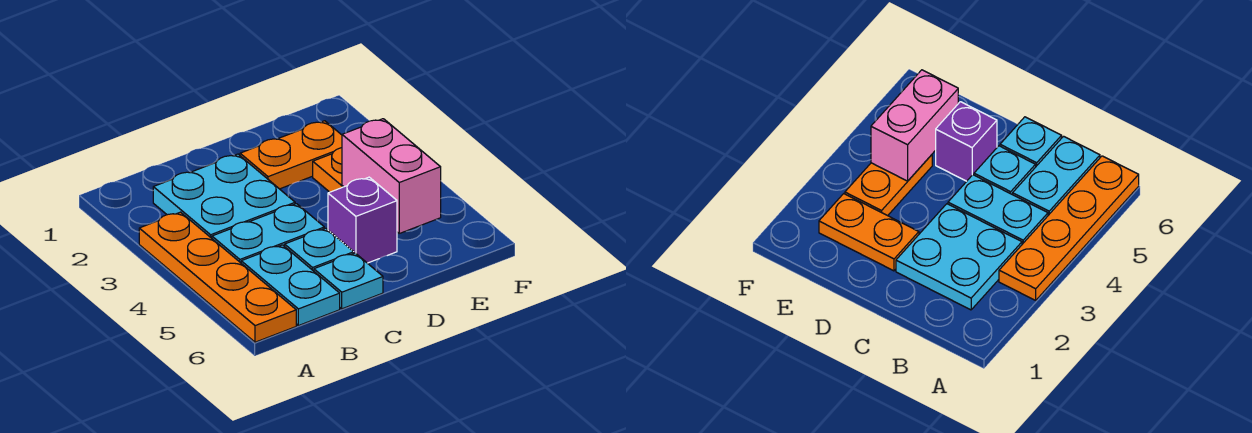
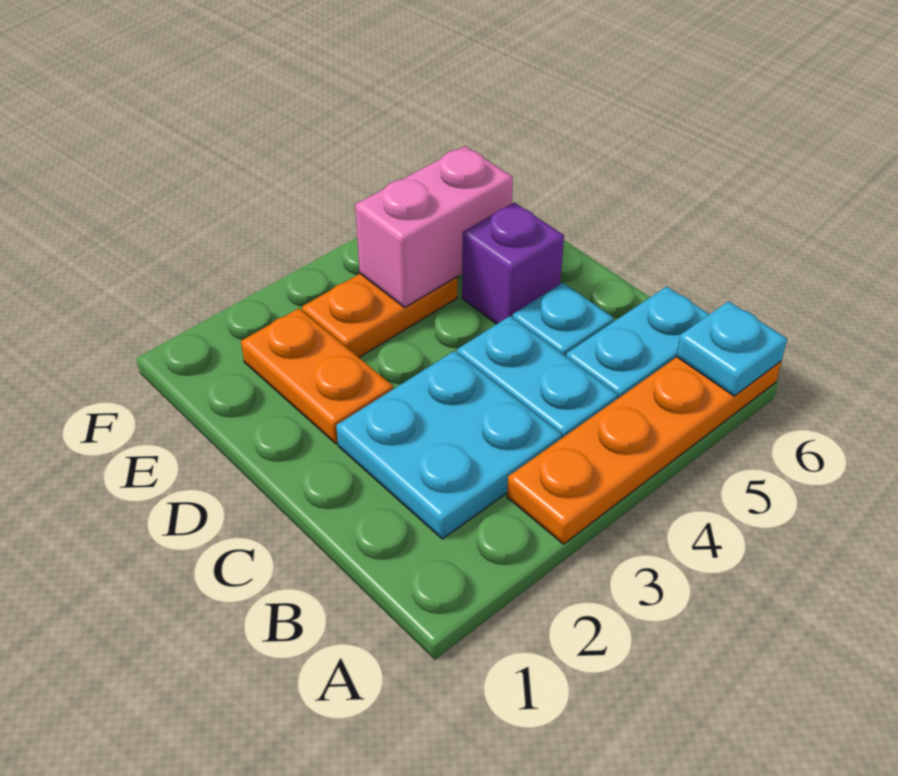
cyan 1x1 plate [314,253,383,309] -> cyan 1x1 plate moved to [676,301,787,396]

